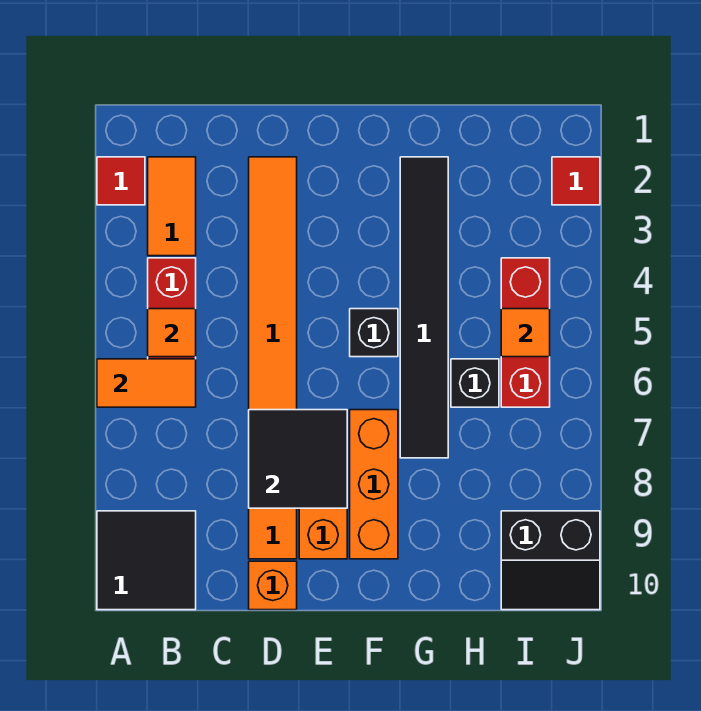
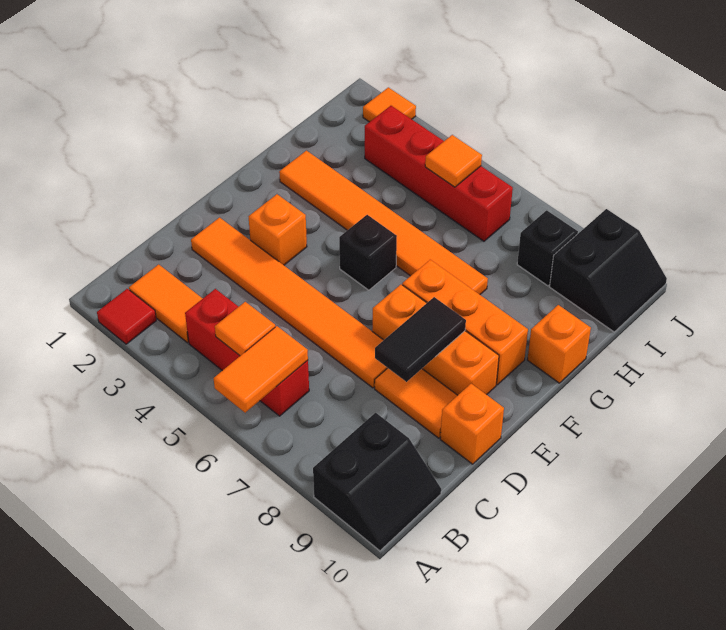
black 2x2 tile [97,511,196,610] -> black 2x2 slope [313,413,441,551]
black 2x2 tile [249,410,347,508] -> black 1x2 tile [375,297,466,382]
none -> orange 1x1 brick [249,194,307,265]
black 1x6 tile [400,157,448,458] -> orange 1x6 tile [279,151,488,295]
none -> orange 1x1 brick [527,305,591,383]
black 1x1 brick [451,359,499,407] -> black 1x1 brick moved to [517,210,578,286]
red 1x3 brick [501,258,550,407] -> red 1x4 brick [365,106,513,241]
red 1x1 tile [552,157,600,205] -> orange 1x1 tile [363,87,416,122]

